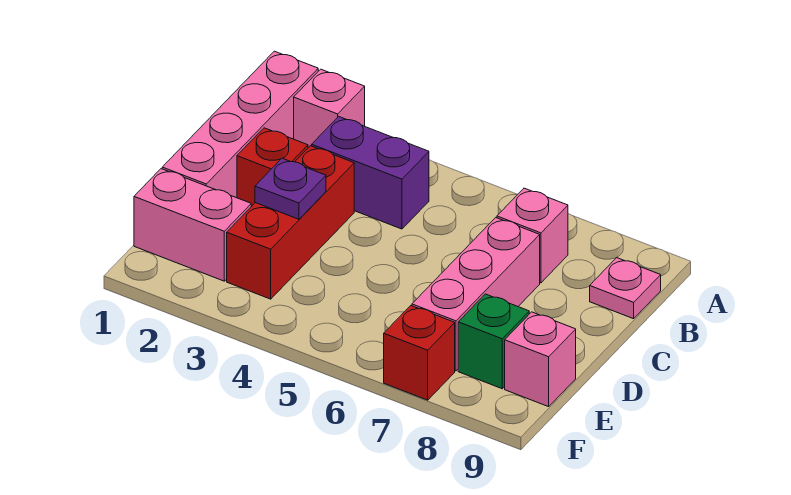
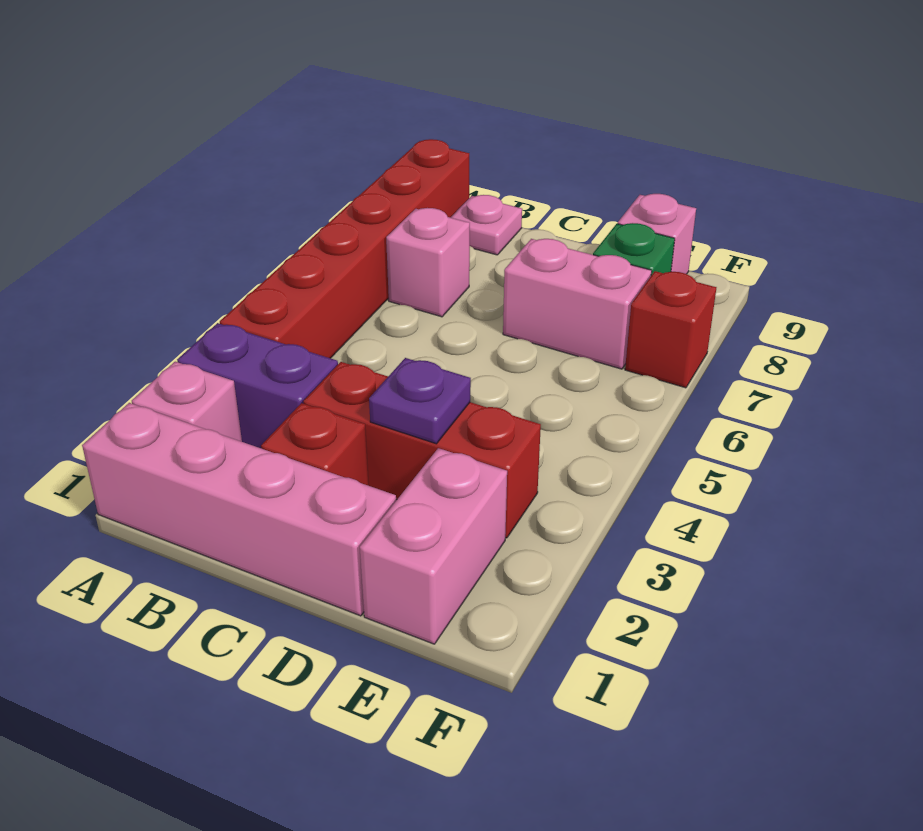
none -> red 1x6 brick [220,139,469,358]
purple 1x2 brick [312,116,429,229] -> purple 1x2 brick turned to [177,323,338,448]
pink 1x3 brick [412,218,540,371] -> pink 1x2 brick [503,239,652,369]

